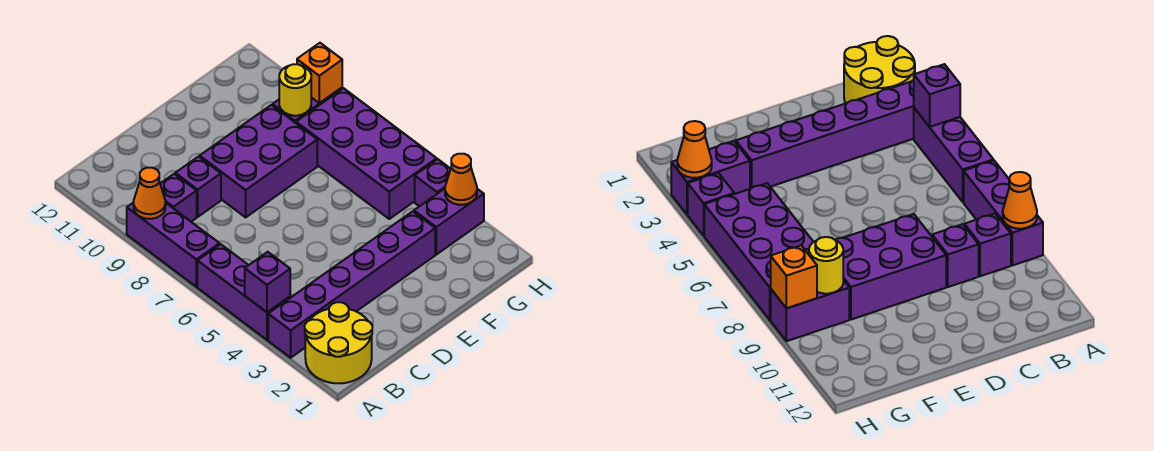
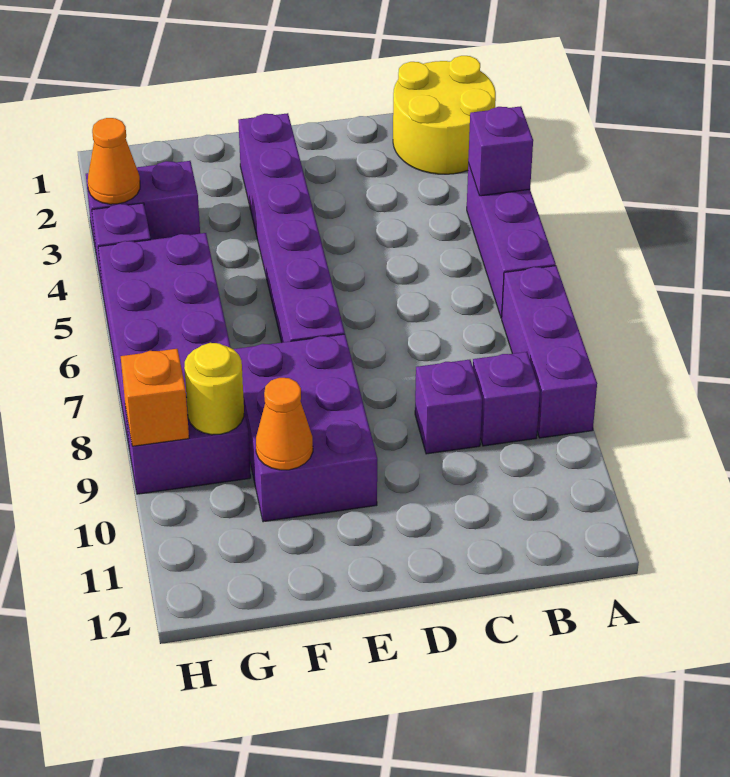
purple 1x6 brick [268,211,435,358] -> purple 1x6 brick turned to [238,113,345,342]
orange 1x1 cone [134,168,166,219] -> orange 1x1 cone moved to [256,378,313,470]
purple 2x3 brick [200,105,317,217] -> purple 2x3 brick turned to [234,334,377,522]

